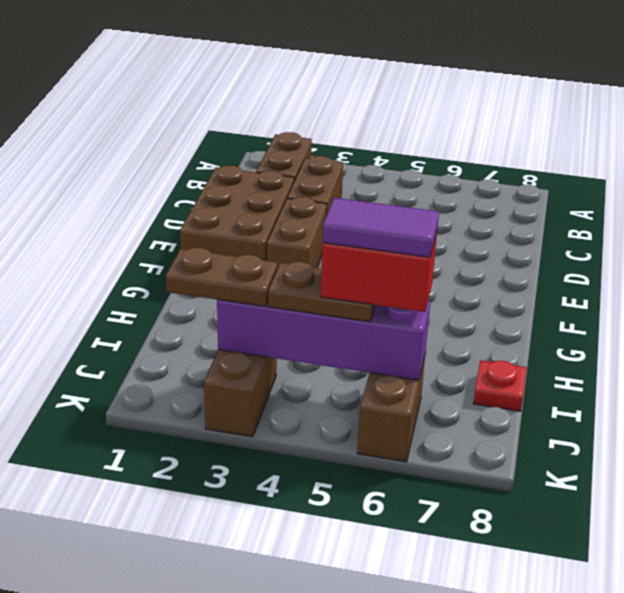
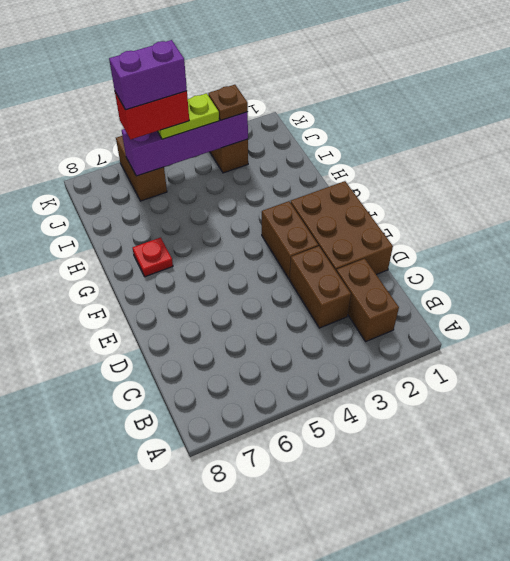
red 1x1 plate [473,360,527,411] -> red 1x1 plate moved to [133,237,173,277]
brown 1x2 plate [166,248,278,306] -> brown 1x1 plate [208,85,248,120]
brown 1x2 plate [268,262,375,322] -> lime 1x2 plate [158,93,219,139]
purple 1x2 tile [323,198,439,257] -> purple 1x2 brick [109,40,187,110]

